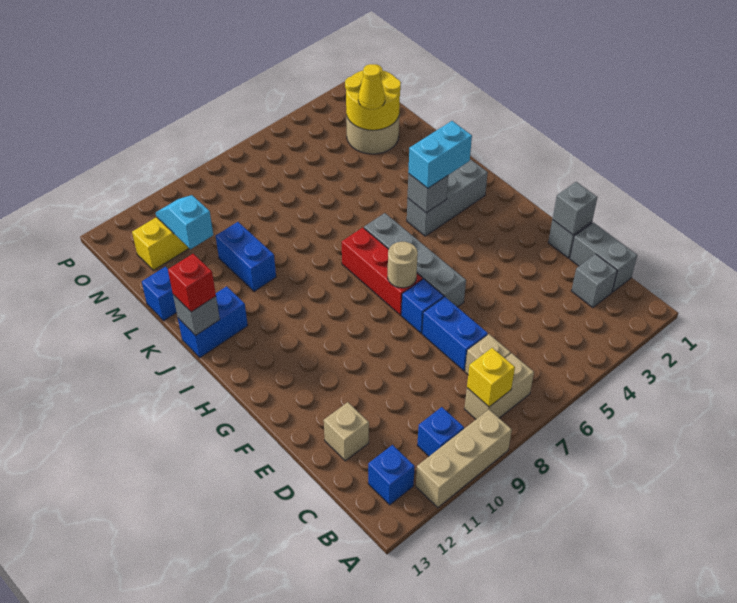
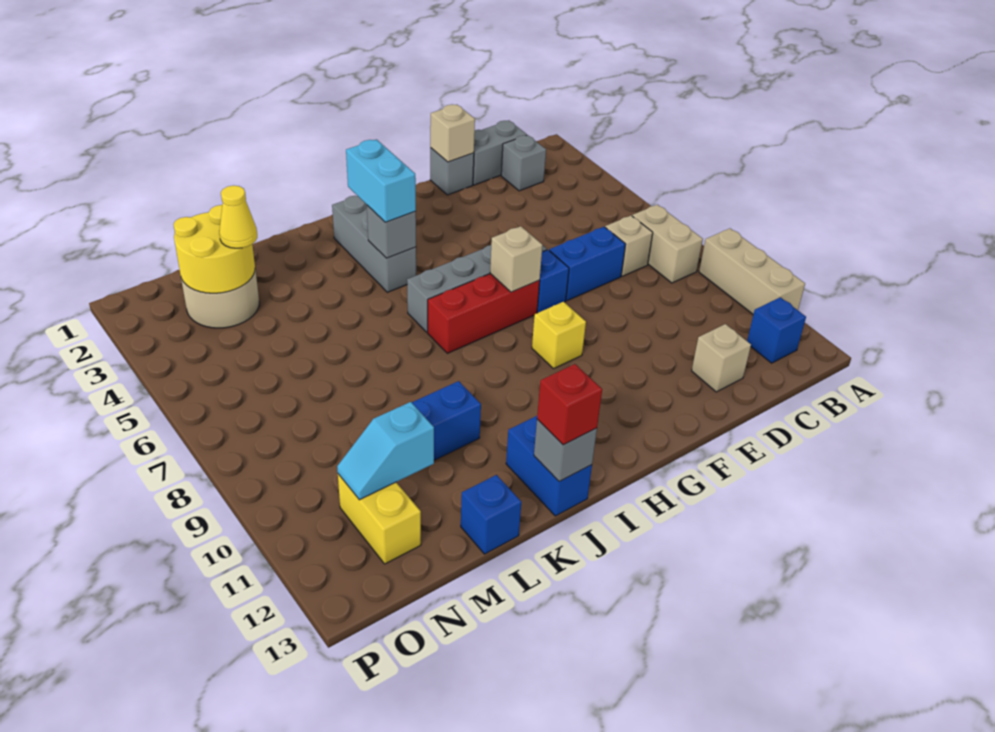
yellow 1x1 brick [467,348,515,407] -> yellow 1x1 brick moved to [532,302,586,368]
blue 1x1 brick [417,407,464,456] -> none
grey 1x1 brick [553,182,597,235] -> tan 1x1 brick [430,104,475,162]
tan 1x1 round brick [388,242,418,288] -> tan 1x1 brick [490,226,542,292]

